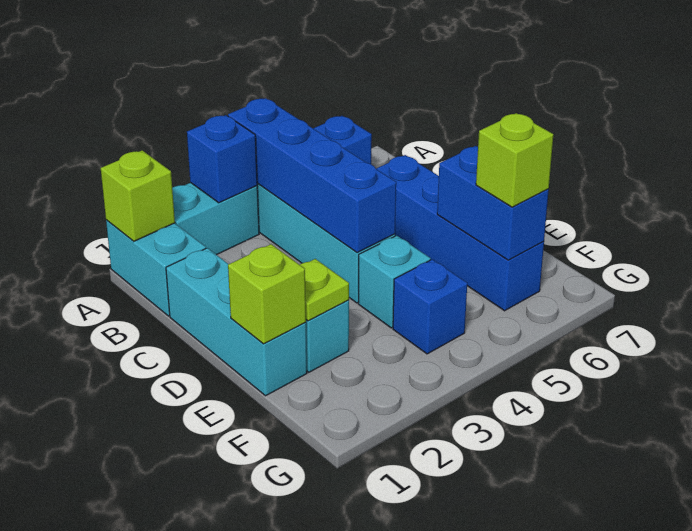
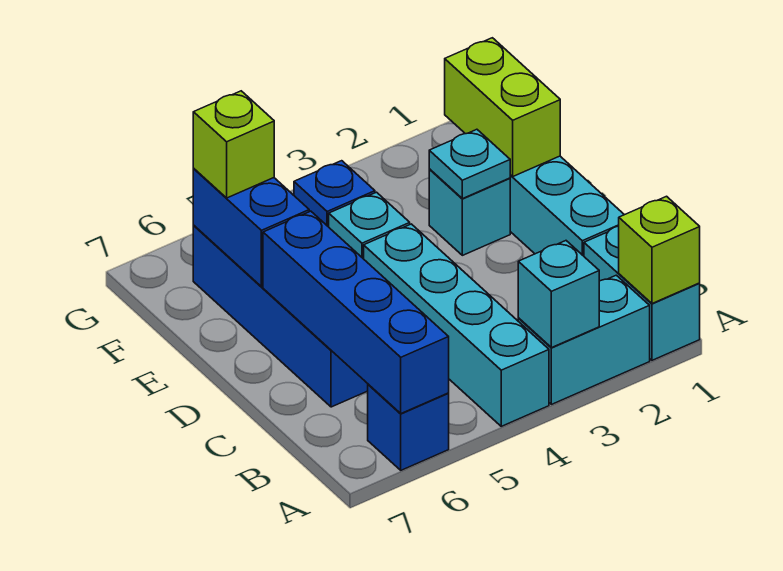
blue 1x1 brick [187,115,257,203] -> cyan 1x1 brick [518,241,599,348]
blue 1x4 brick [228,98,396,253] -> blue 1x4 brick moved to [263,211,449,414]
lime 1x1 brick [228,244,306,344] -> lime 1x2 brick [445,38,560,176]
lime 1x1 plate [300,259,349,321] -> cyan 1x1 plate [429,129,510,199]

